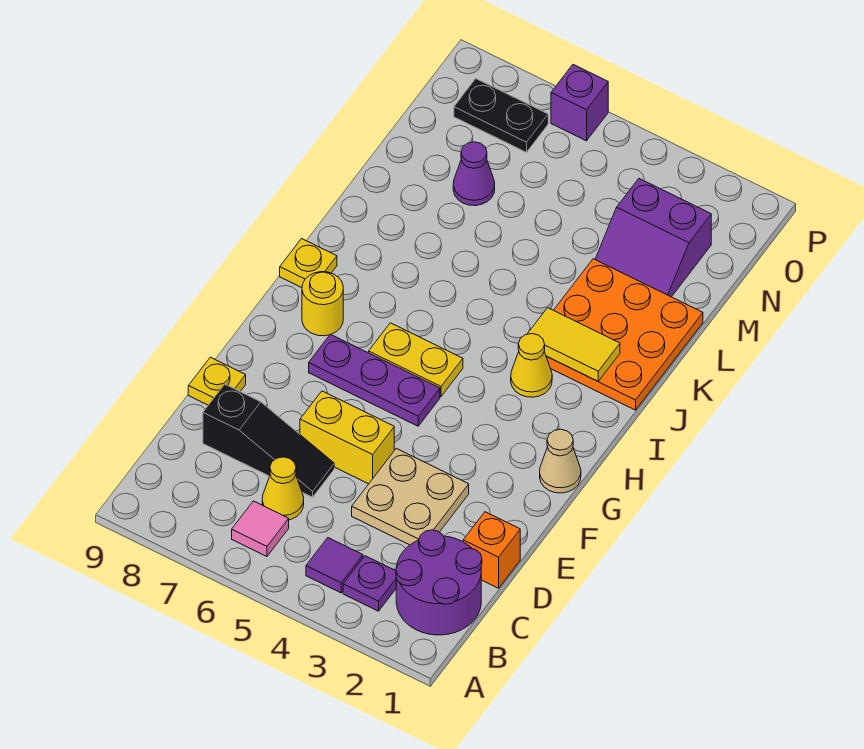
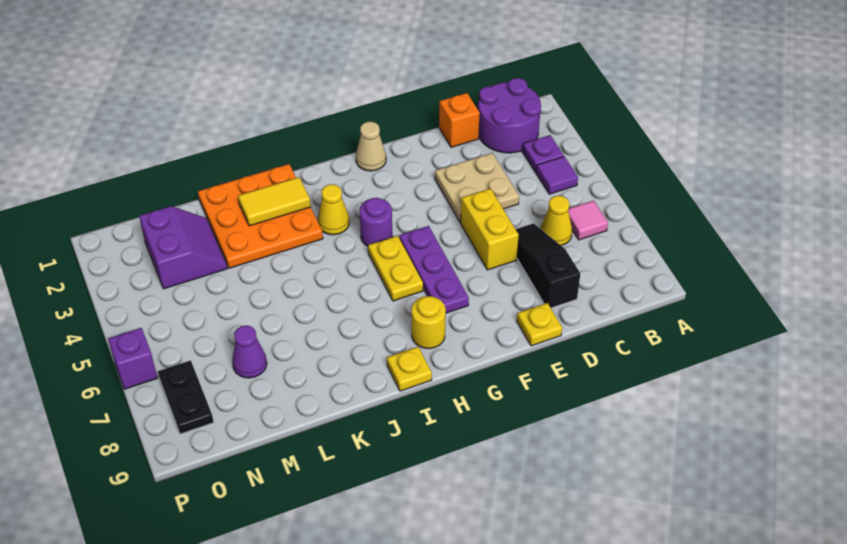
none -> purple 1x1 round brick [360,198,392,246]
yellow 1x2 tile [528,308,620,381] -> yellow 1x2 tile turned to [238,177,311,226]

